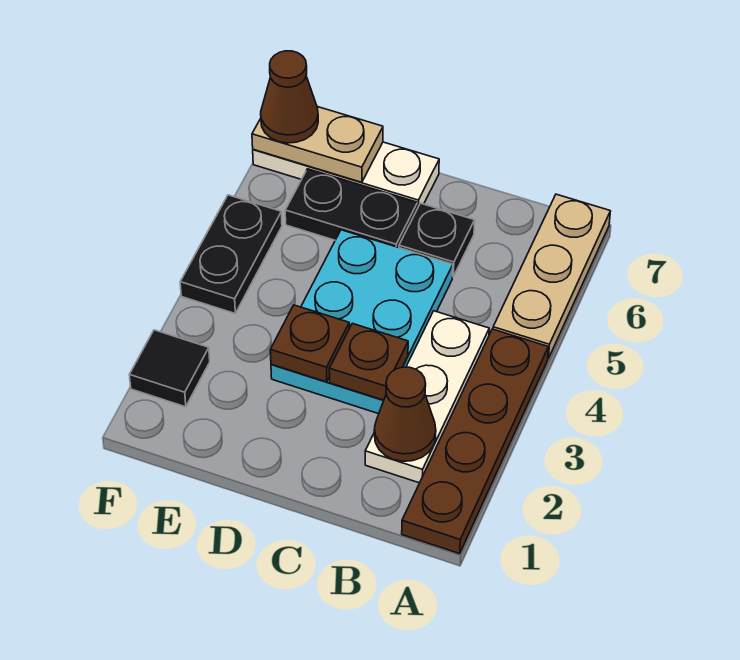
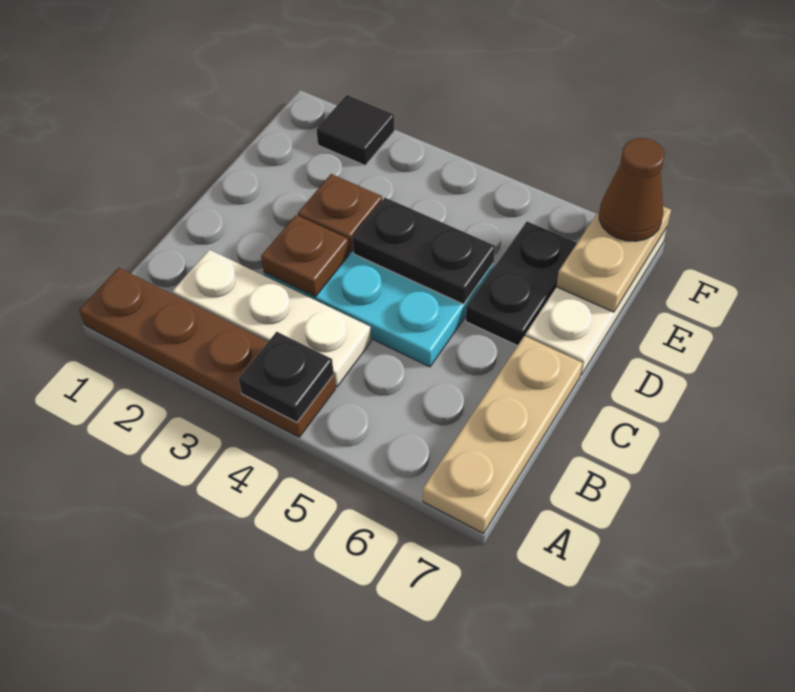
tan 1x3 plate [493,194,610,359] -> tan 1x3 plate turned to [423,336,582,534]
brown 1x1 cone [374,367,436,461] -> none
black 1x1 plate [399,203,475,277] -> black 1x1 plate moved to [238,332,334,423]
black 1x2 plate [180,195,282,313] -> black 1x2 plate moved to [352,198,495,304]

